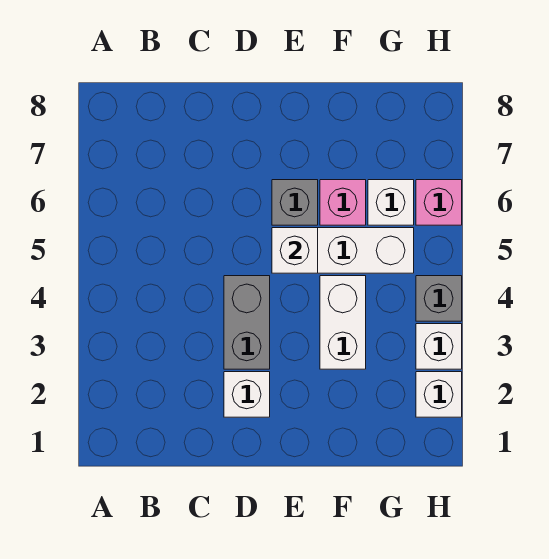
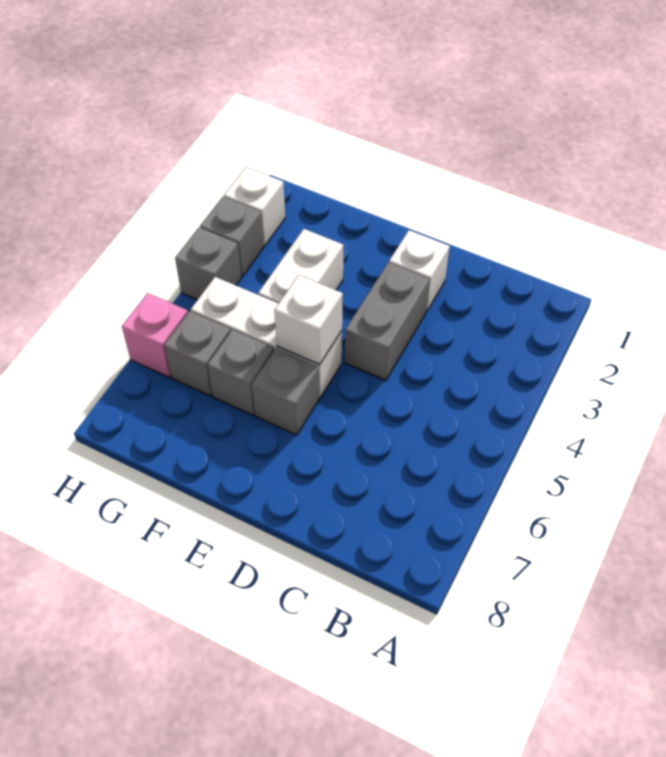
pink 1x1 brick [320,180,366,225] -> grey 1x1 brick [208,330,274,415]
white 1x1 brick [368,180,414,225] -> grey 1x1 brick [164,311,230,396]
white 1x1 brick [416,324,462,369] -> grey 1x1 brick [200,197,264,277]

